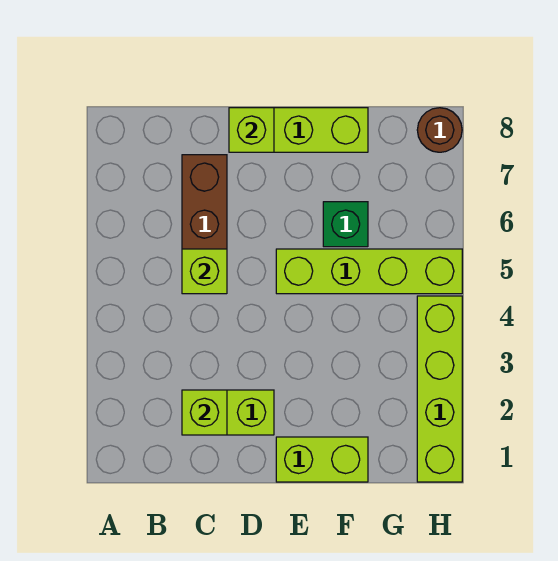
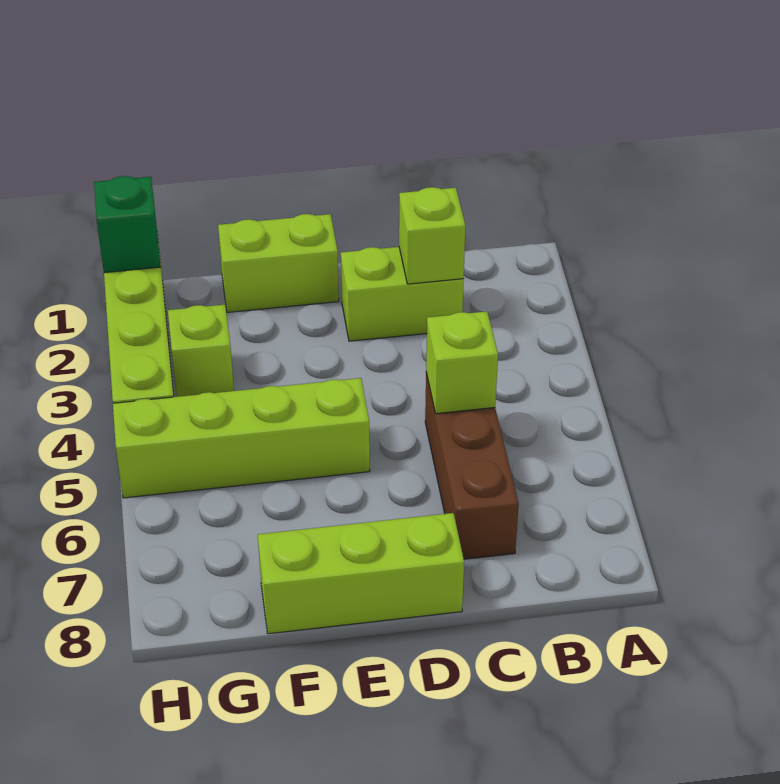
lime 1x1 brick [229,108,274,152] -> lime 1x1 brick moved to [168,305,234,397]
green 1x1 brick [323,202,368,247] -> green 1x1 brick moved to [94,176,161,273]
brown 1x1 round brick [417,108,462,152] -> none

